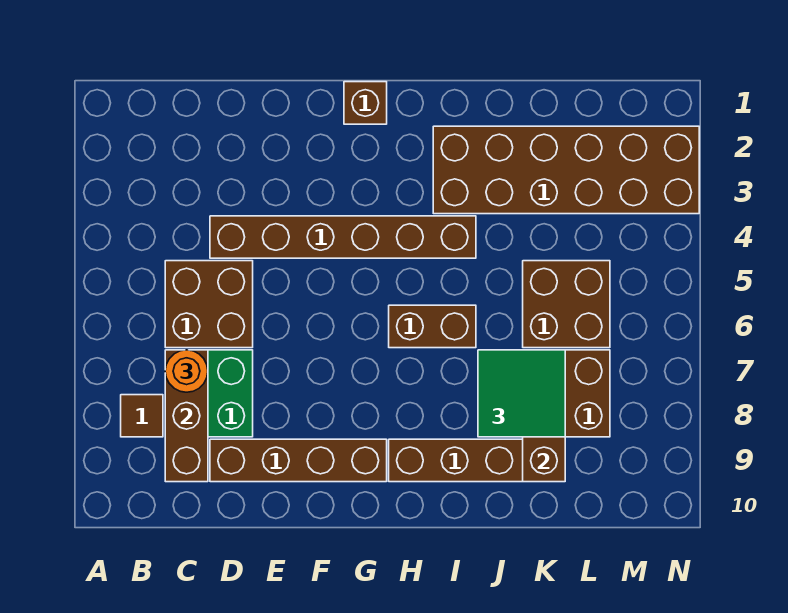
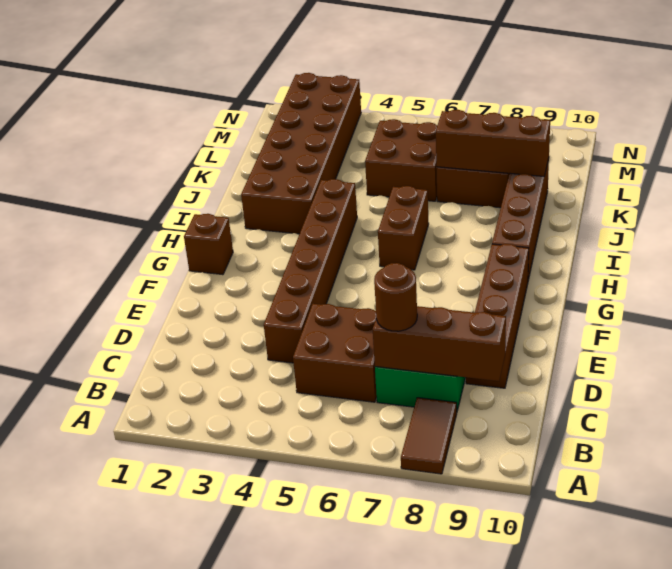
brown 1x1 tile [121,395,163,437] -> brown 1x2 tile [401,398,457,474]
orange 1x1 round brick [165,350,208,392] -> brown 1x1 round brick [374,263,417,331]
green 2x2 tile [478,350,565,437] -> none

